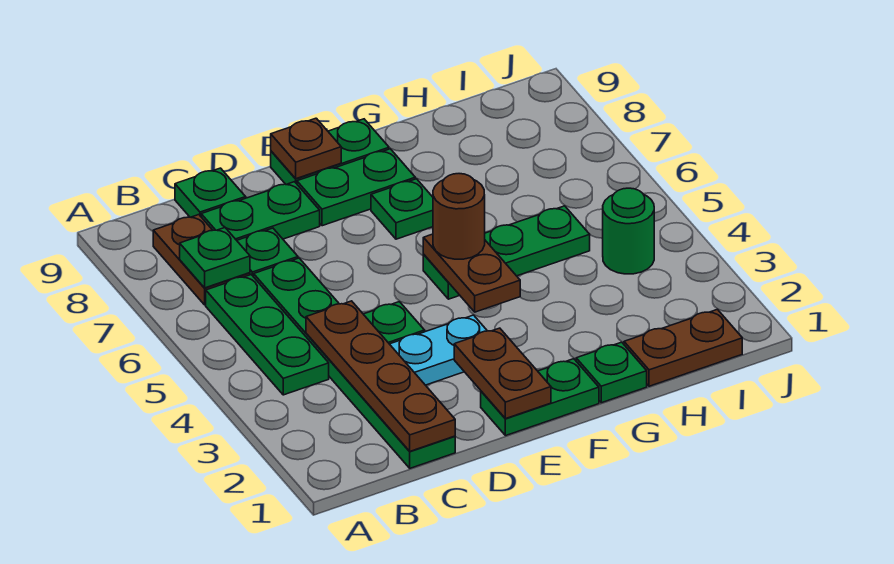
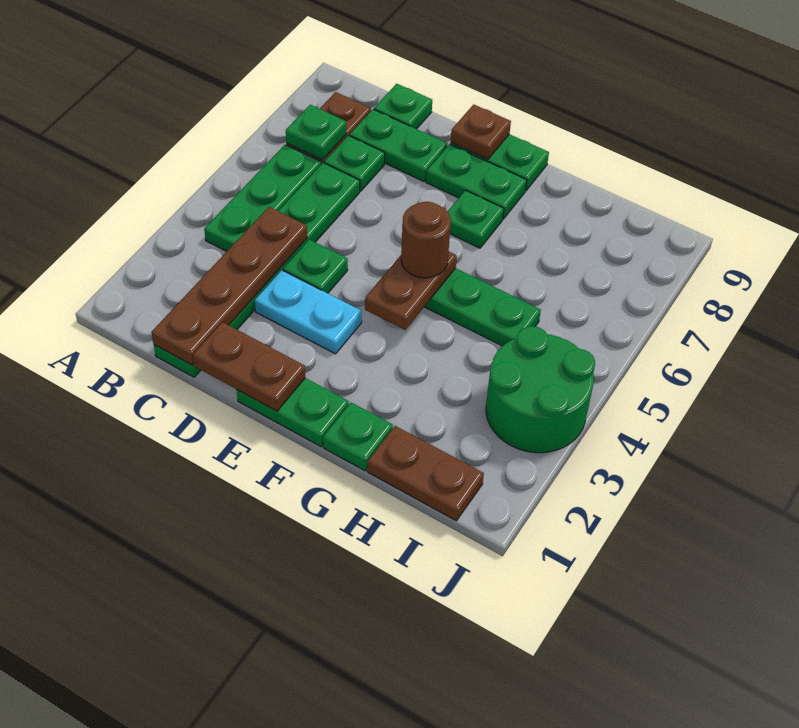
brown 1x2 plate [454,328,551,419] -> brown 1x2 plate turned to [193,322,305,411]
green 1x1 round brick [603,188,654,274] -> green 2x2 round brick [486,326,595,453]

